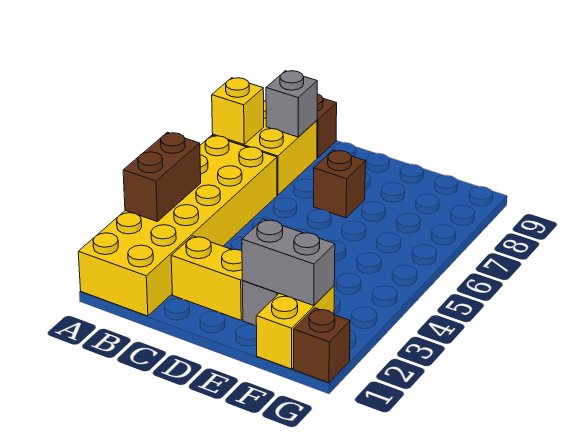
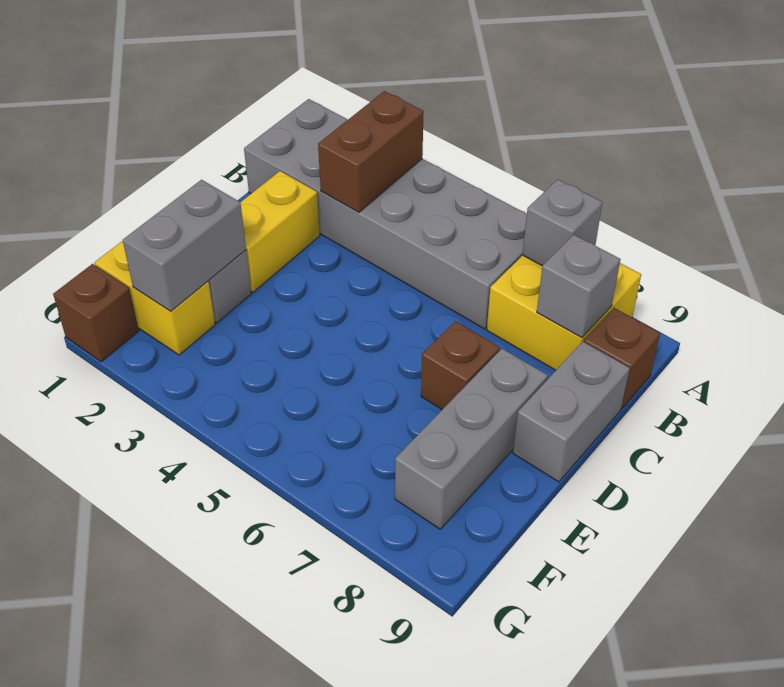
yellow 2x6 brick [78,136,277,316] -> grey 2x6 brick [244,99,527,329]
brown 1x2 brick [123,132,201,222] -> brown 1x2 brick turned to [318,91,424,212]
yellow 1x1 brick [212,78,264,144] -> grey 1x1 brick [522,179,603,266]
none -> grey 1x2 brick [513,342,630,482]
none -> grey 1x3 brick [395,349,548,529]

